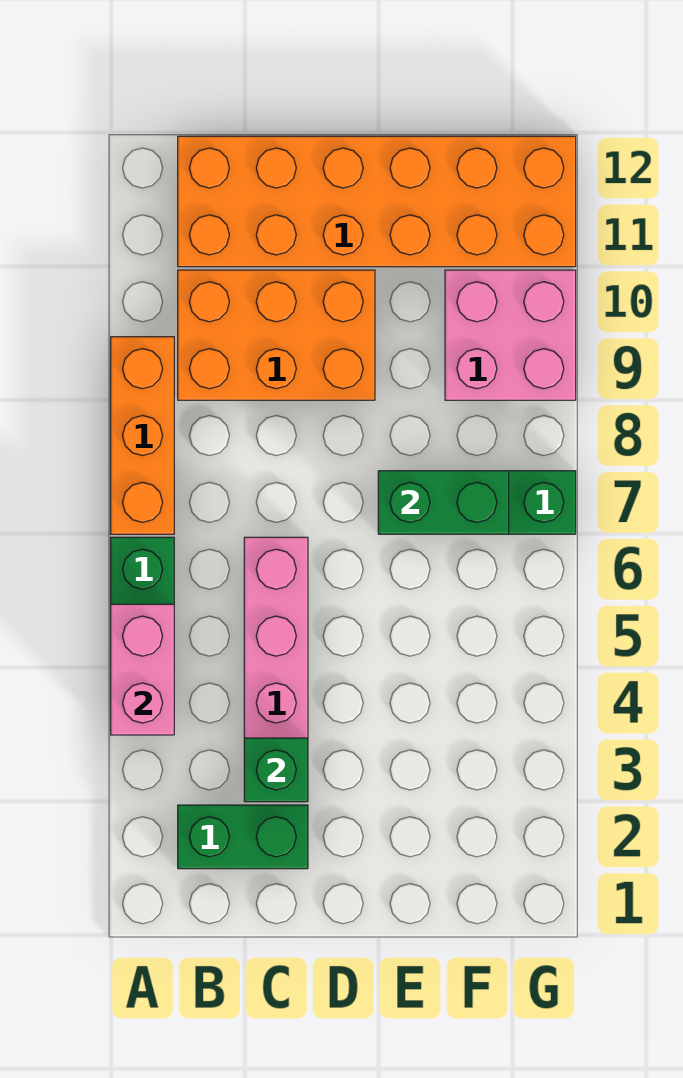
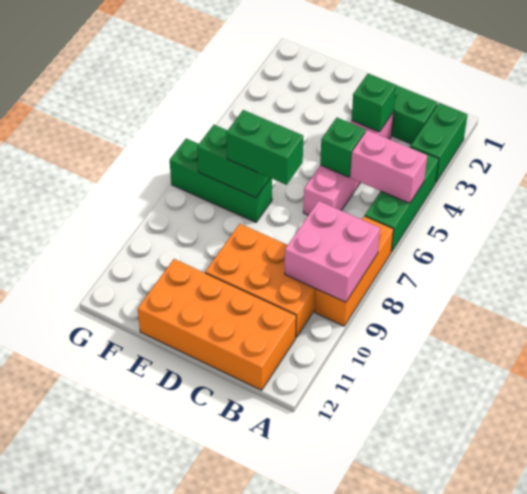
none -> green 1x2 brick [411,103,467,182]
pink 1x2 brick [111,604,174,735] -> pink 1x2 brick turned to [350,130,427,203]
orange 2x6 brick [178,136,576,267] -> orange 2x4 brick [138,259,296,390]
none -> green 1x1 brick [320,118,366,177]
none -> green 1x2 brick [226,110,303,185]
pink 2x2 brick [445,270,576,400] -> pink 2x2 brick moved to [285,201,380,302]

